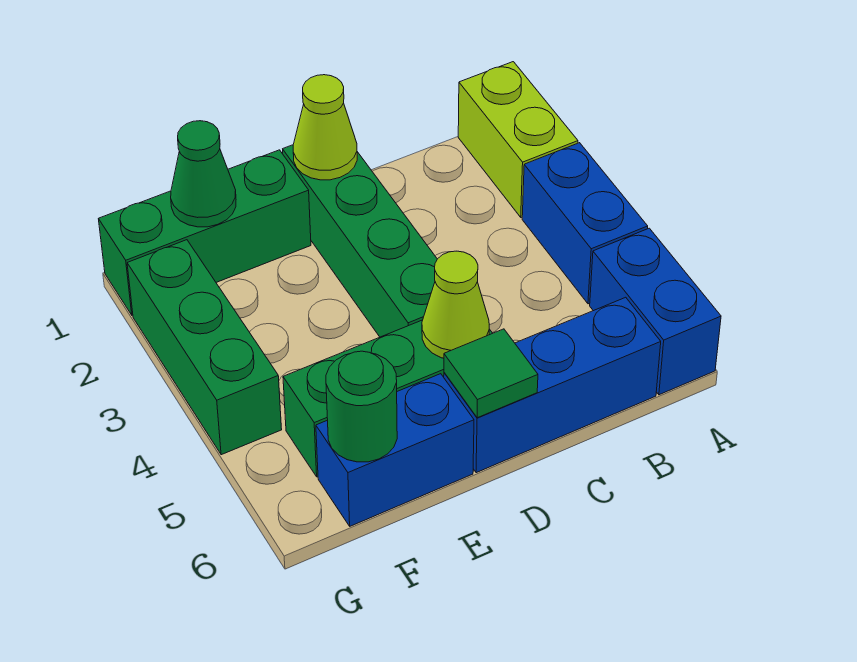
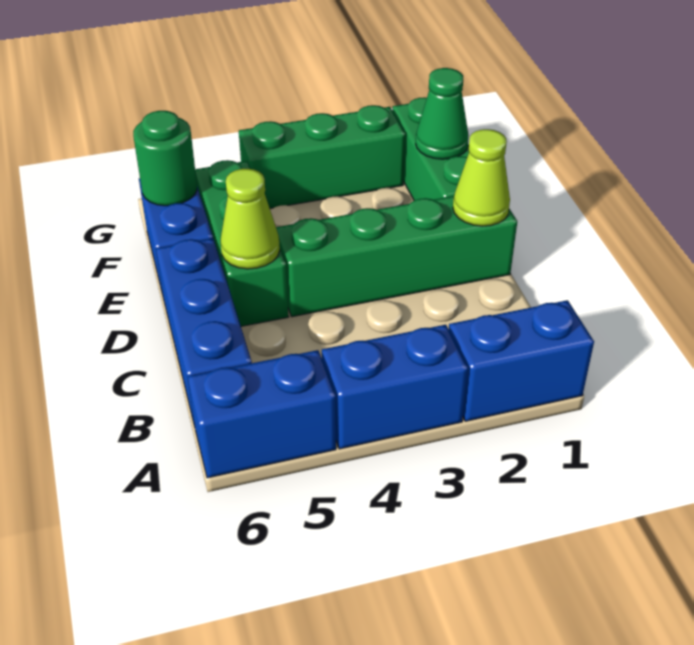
lime 1x2 brick [458,62,578,217] -> blue 1x2 brick [449,300,594,421]
green 1x1 tile [444,329,538,418] -> none

